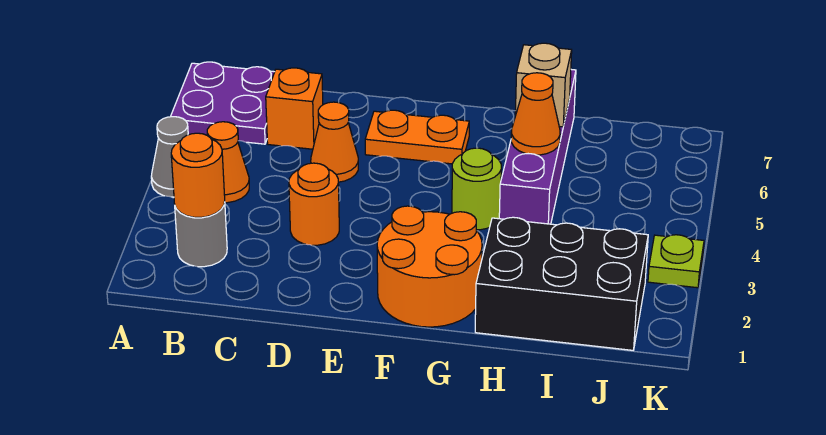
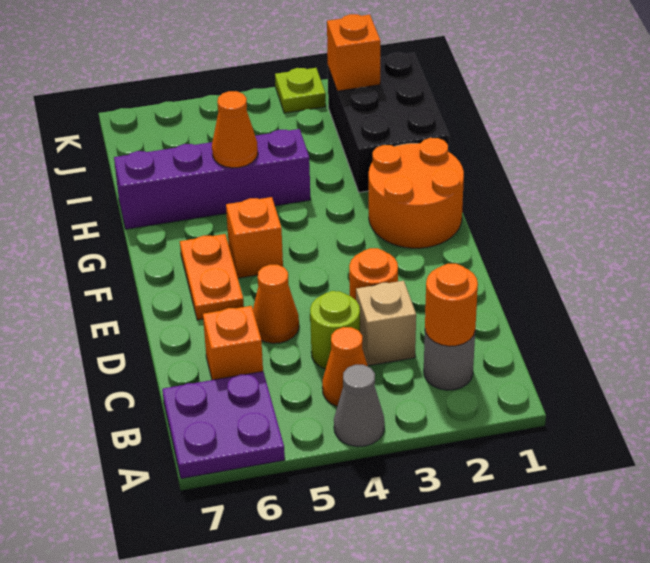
none -> orange 1x1 brick [226,197,283,278]
lime 1x1 round brick [452,148,501,230] -> lime 1x1 round brick moved to [310,291,360,369]
tan 1x1 brick [515,43,572,127] -> tan 1x1 brick moved to [356,281,416,366]
none -> orange 1x1 brick [327,14,381,91]

